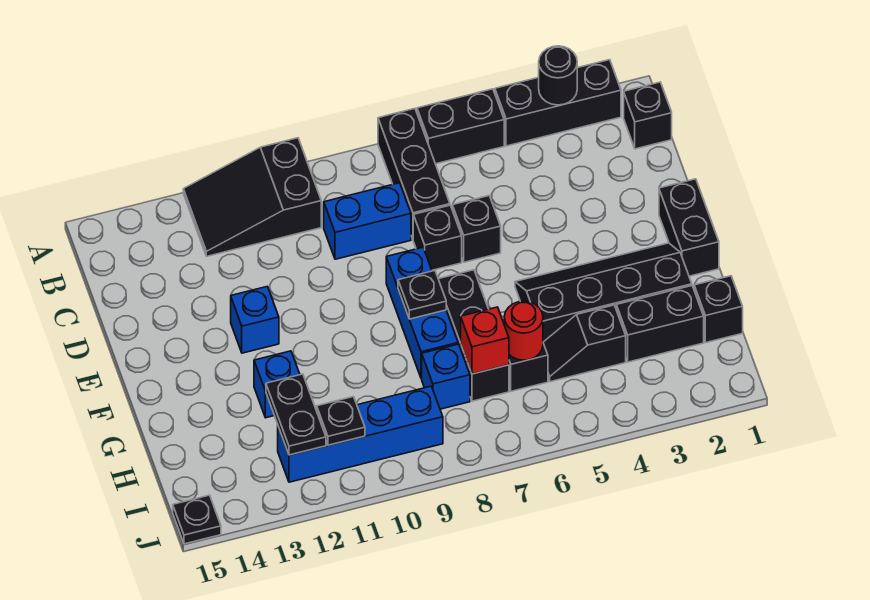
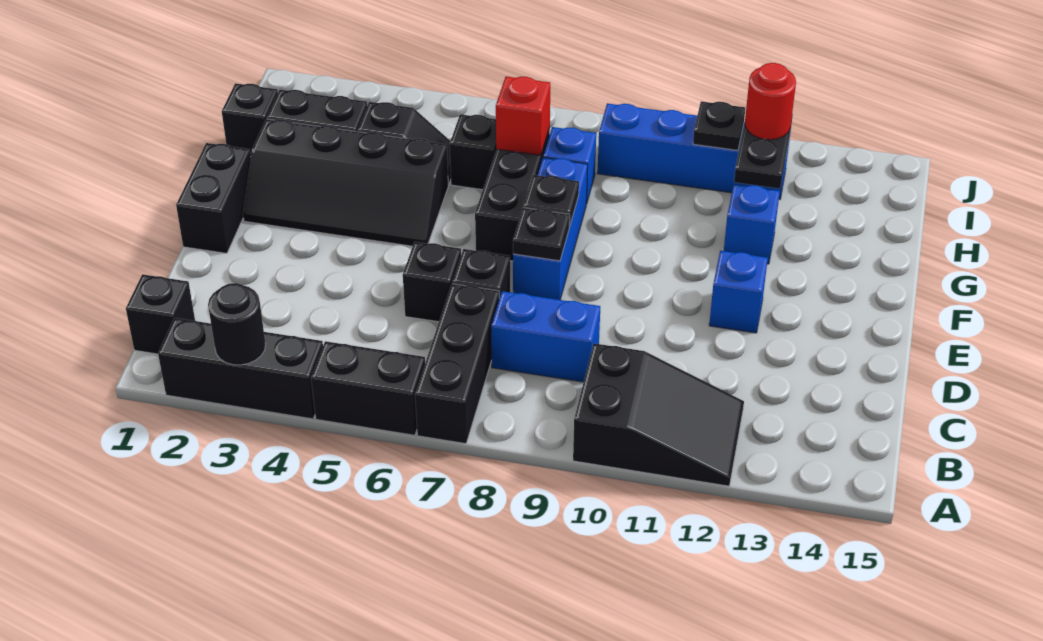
red 1x1 round brick [504,301,543,360] -> red 1x1 round brick moved to [745,63,796,140]
black 1x1 plate [173,495,221,544] -> black 1x1 plate moved to [513,208,570,261]

